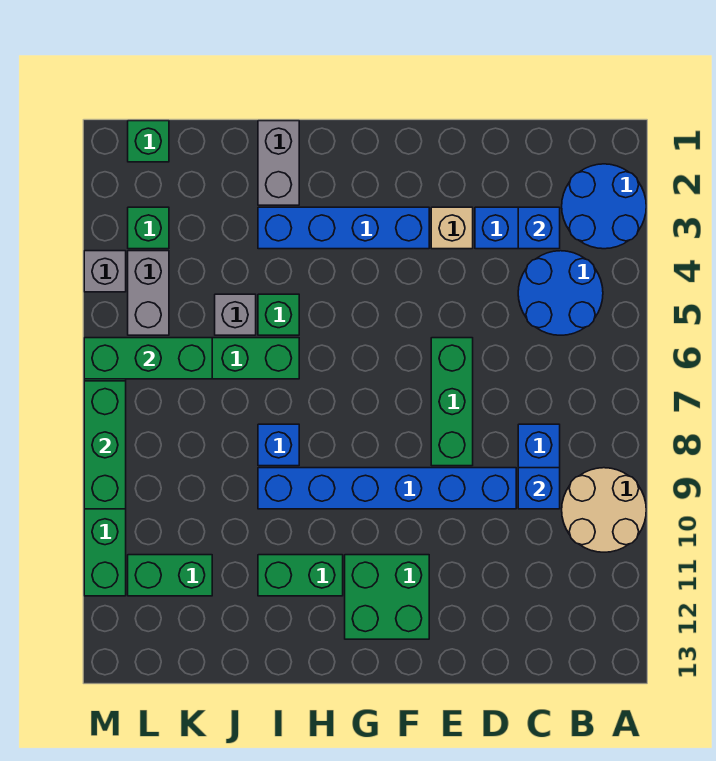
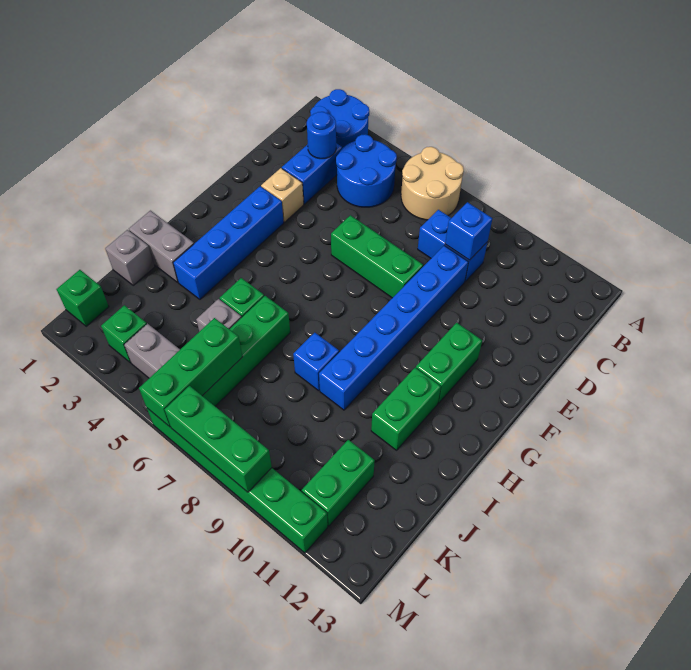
tan 2x2 round brick [562,468,646,552] -> tan 2x2 round brick moved to [401,147,464,220]
blue 1x1 brick [518,207,560,249] -> blue 1x1 round brick [307,112,336,159]
green 2x2 brick [345,555,429,639] -> green 1x2 brick [416,323,482,403]
grey 1x1 brick [84,251,126,292] -> grey 1x1 brick moved to [105,230,155,286]

